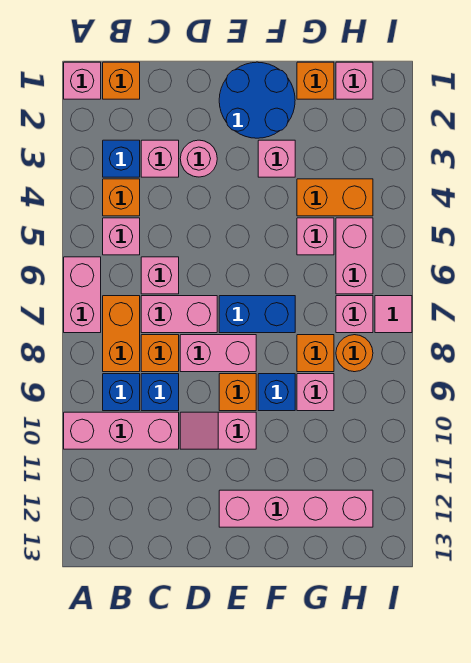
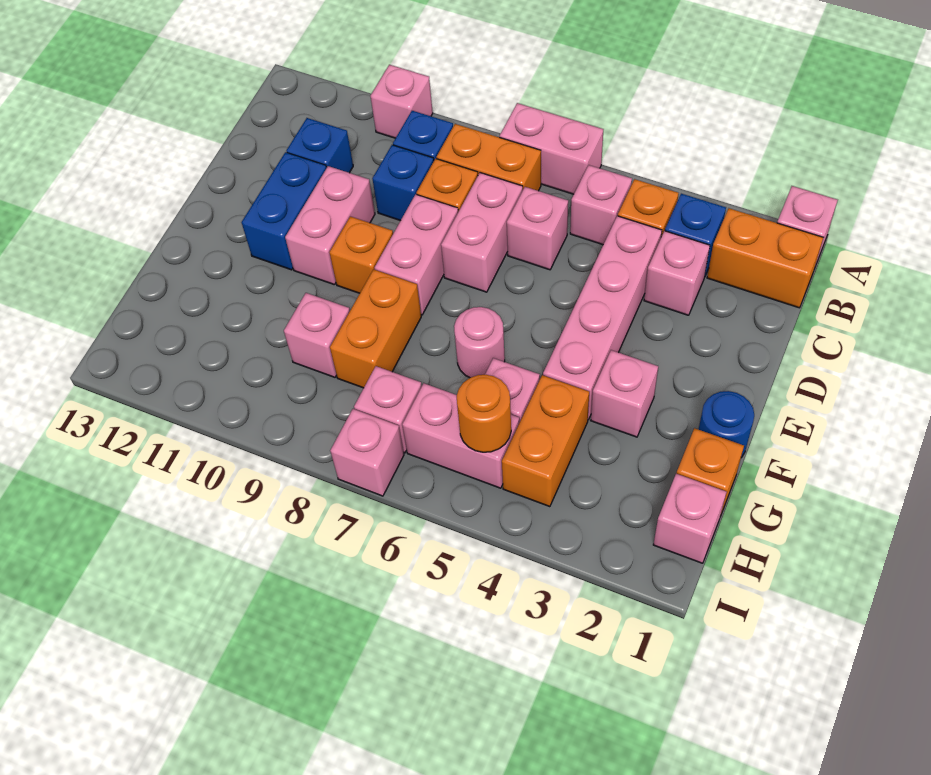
pink 1x3 brick [64,412,179,449] -> pink 1x1 brick [370,65,433,138]
orange 1x1 brick [103,62,140,99] -> orange 1x2 brick [707,208,824,308]
pink 1x1 round brick [180,140,217,177] -> pink 1x1 round brick moved to [454,307,505,378]
pink 1x2 slope [180,412,256,449] -> pink 1x2 brick [285,166,375,285]
blue 2x2 round brick [219,62,295,138] -> blue 1x1 round brick [699,391,754,458]
blue 1x2 brick [219,296,295,333] -> blue 1x2 brick moved to [242,152,326,270]
pink 1x4 brick [219,490,373,527] -> pink 1x4 brick moved to [543,216,662,420]
blue 1x1 brick [258,374,295,411] -> blue 1x1 brick moved to [287,118,353,173]
orange 1x1 brick [297,335,334,372] -> orange 1x2 brick [330,269,421,388]
orange 1x1 round brick [336,335,373,372] -> orange 1x1 round brick moved to [457,375,511,452]
pink 1x1 tile [375,296,412,333] -> pink 1x1 brick [330,409,404,496]

